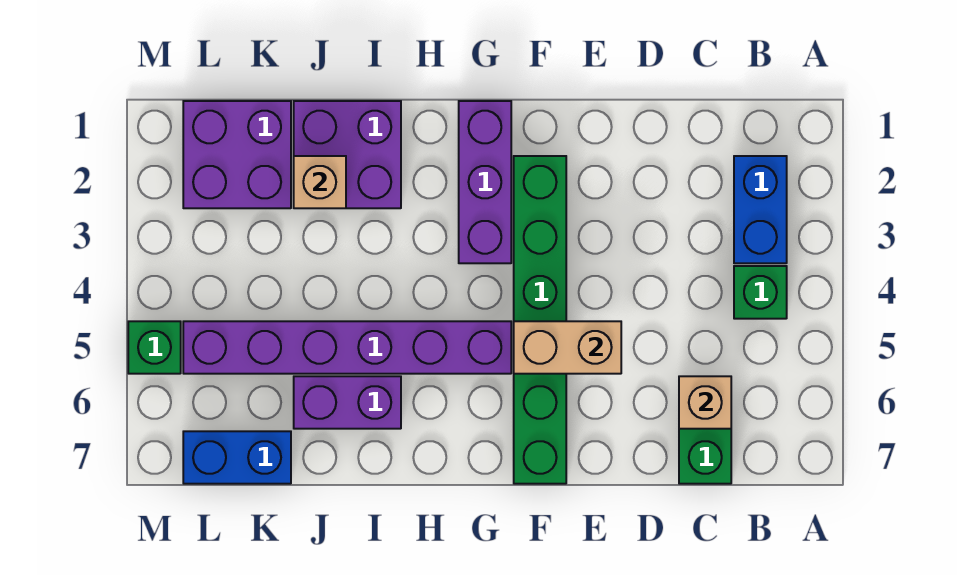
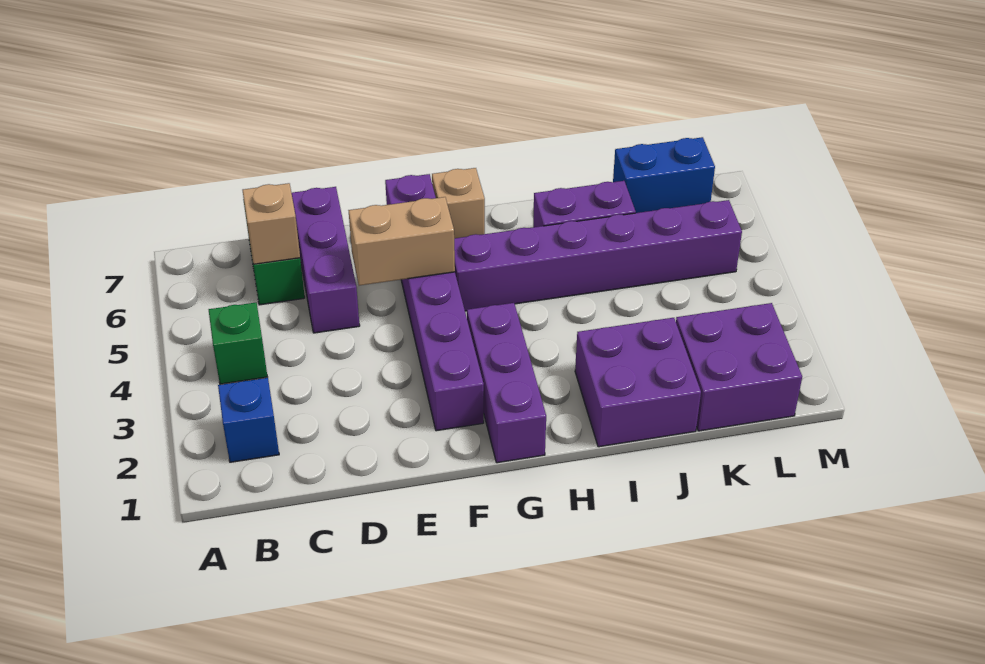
blue 1x2 brick [734,156,787,263] -> blue 1x1 brick [218,378,279,462]
none -> purple 1x3 brick [292,187,360,333]
green 1x6 brick [514,156,566,484] -> purple 1x6 brick [385,174,484,431]
tan 1x1 brick [294,156,346,208] -> tan 1x1 brick moved to [432,168,485,238]
green 1x1 brick [128,321,181,374] -> none

